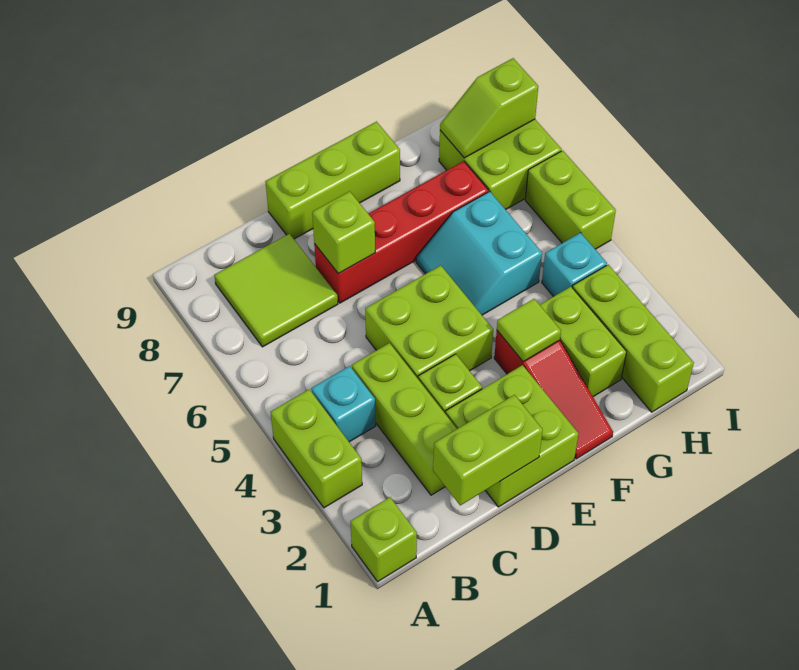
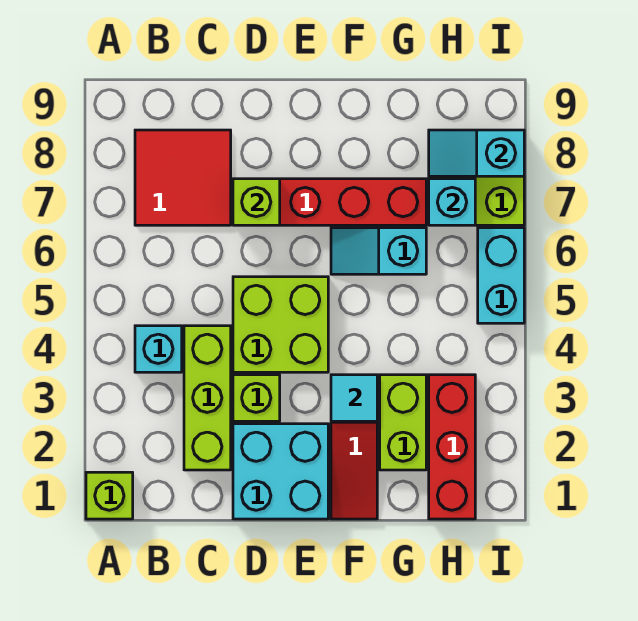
lime 1x2 brick [271,389,362,508] -> none
lime 2x2 tile [214,234,338,347] -> red 2x2 tile [135,130,231,225]
lime 1x2 brick [433,395,543,505] -> none
lime 2x2 brick [446,365,578,507] -> cyan 2x2 brick [233,424,328,519]
lime 1x3 brick [265,122,400,239] -> none
lime 1x1 tile [497,299,561,362] -> cyan 1x1 tile [331,375,377,421]
cyan 2x2 slope [416,191,542,315] -> cyan 1x2 slope [331,228,426,274]
lime 1x3 brick [573,265,694,412] -> red 1x3 brick [429,375,475,519]
cyan 1x1 brick [542,233,607,297] -> cyan 1x1 brick moved to [429,179,475,225]
lime 1x2 slope [440,58,538,158] -> cyan 1x2 slope [429,130,524,176]
lime 1x2 brick [525,151,616,249] -> cyan 1x2 brick [478,228,524,323]

